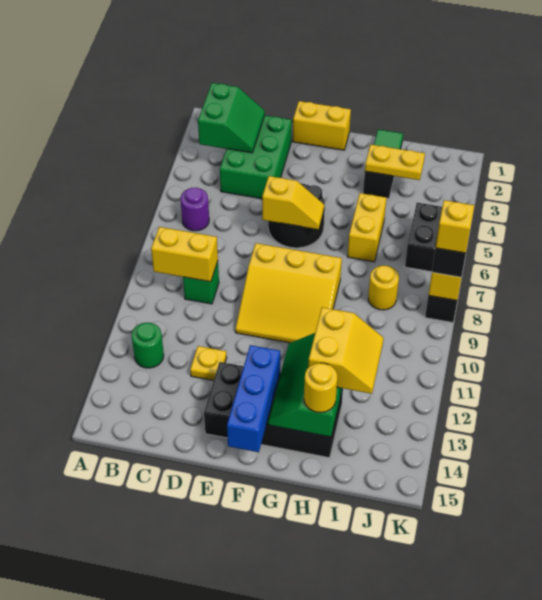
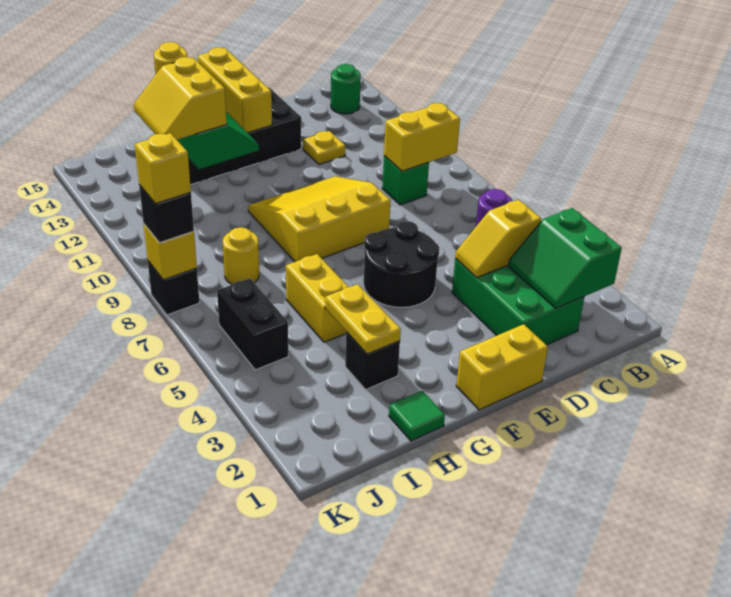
green 1x1 round brick [132,323,164,368] -> green 1x1 round brick moved to [331,64,361,114]
yellow 1x2 slope [262,176,324,229] -> yellow 1x2 slope moved to [455,200,541,278]
blue 1x3 brick [227,345,280,452] -> yellow 1x3 brick [198,47,272,133]
yellow 1x2 plate [365,144,425,180] -> yellow 1x2 plate turned to [325,284,401,354]

